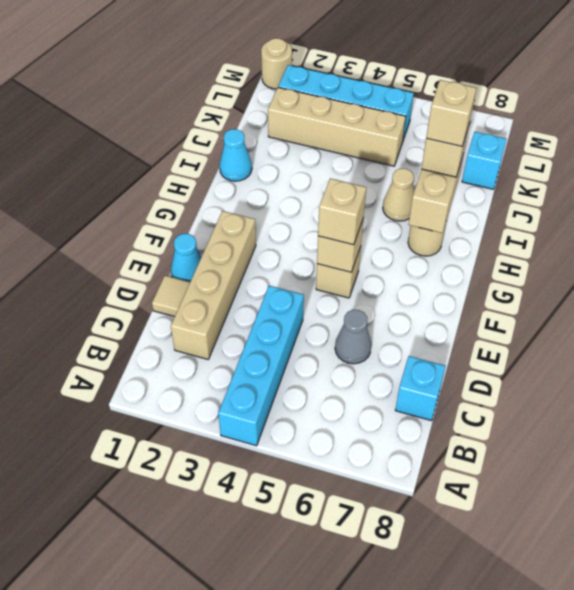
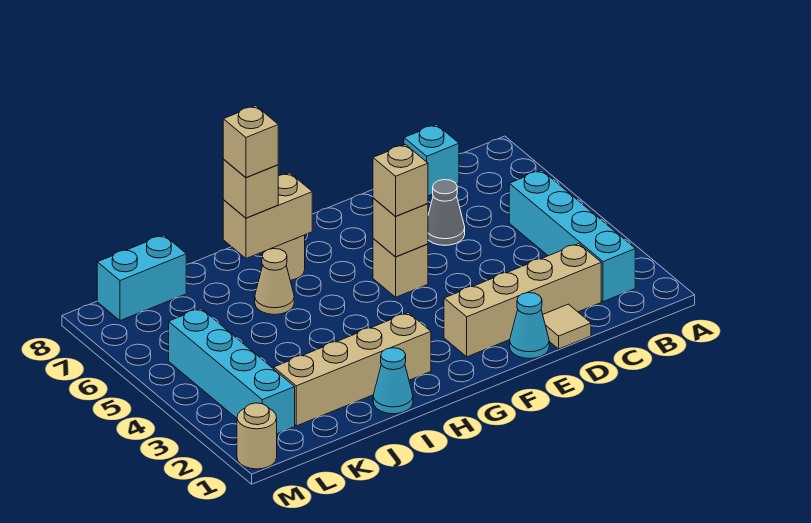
cyan 1x4 brick [218,286,304,446] -> cyan 1x4 brick turned to [509,170,635,302]
tan 1x4 brick [268,87,406,166] -> tan 1x4 brick turned to [274,313,431,426]
cyan 1x1 brick [462,132,506,189] -> cyan 1x2 brick [97,235,186,321]

